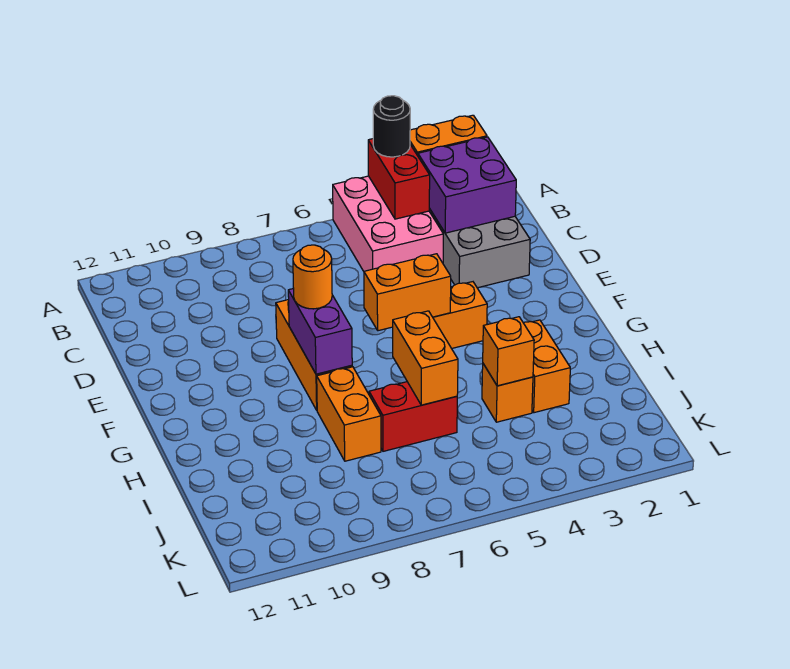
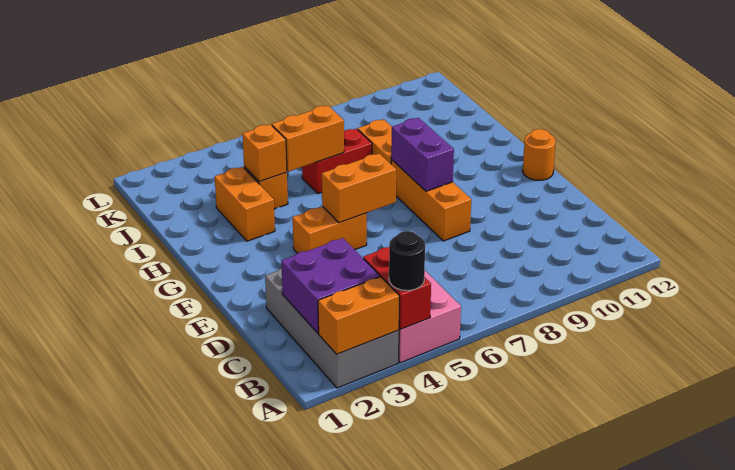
orange 1x1 round brick [293,245,332,309] -> orange 1x1 round brick moved to [523,129,556,180]
orange 1x2 brick [393,311,458,405] -> orange 1x2 brick turned to [272,105,344,171]

